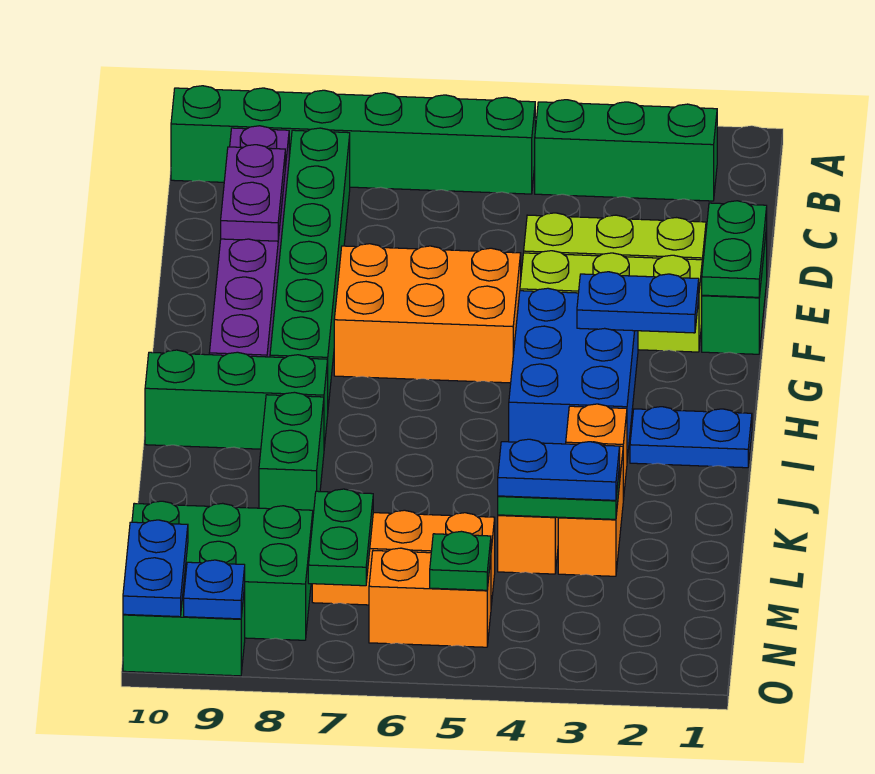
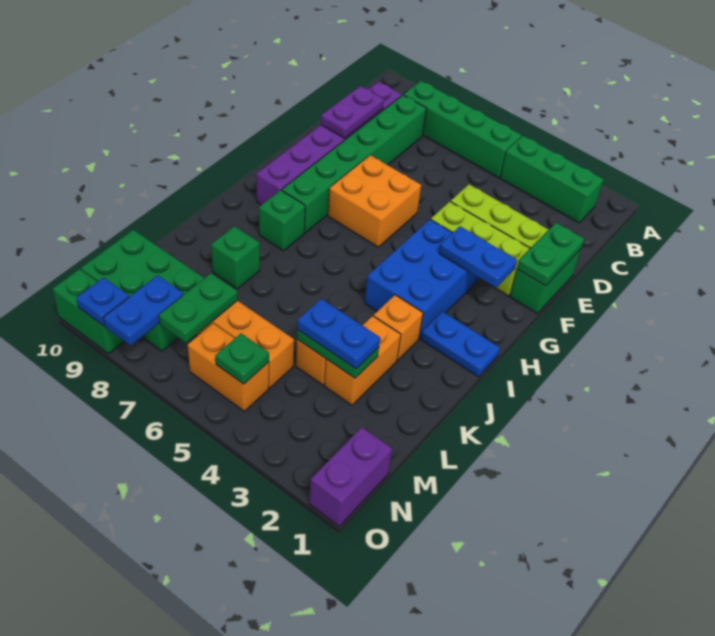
green 1x6 brick [171,86,535,194] -> green 1x4 brick [404,81,522,178]
orange 2x3 brick [334,244,521,383] -> orange 2x2 brick [328,155,421,247]
green 1x3 brick [145,350,328,449] -> green 1x1 brick [259,190,305,251]
green 1x2 brick [259,392,324,514] -> green 1x1 brick [211,226,260,289]
none -> purple 1x2 brick [309,427,392,526]
blue 1x2 plate [123,520,188,617] -> blue 1x2 plate moved to [103,275,184,345]

